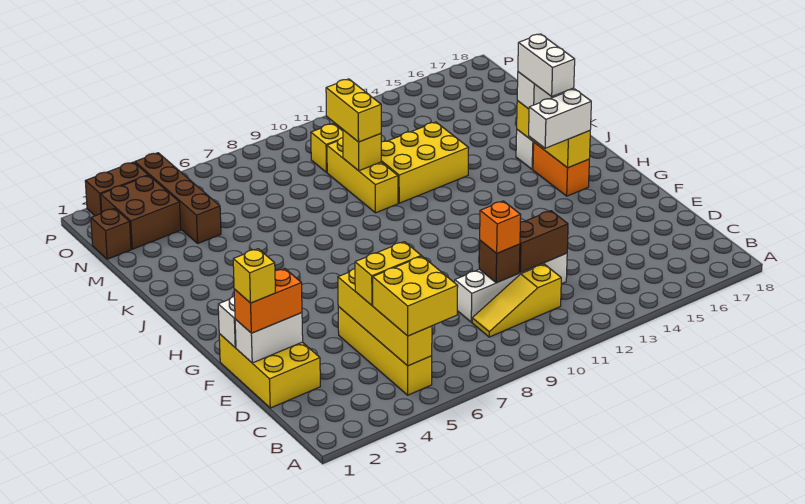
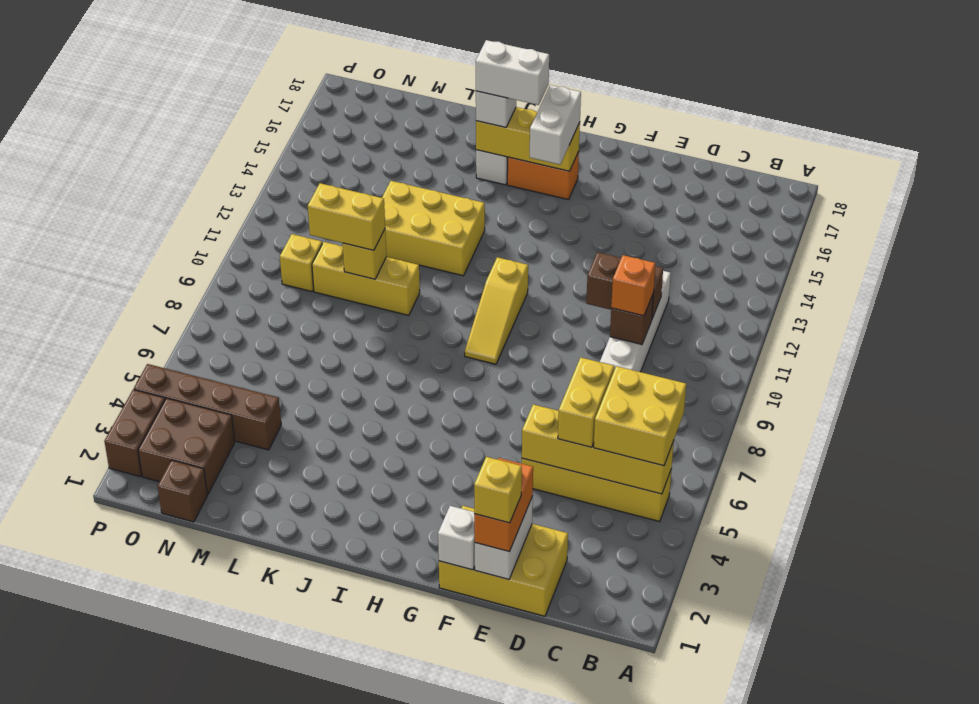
yellow 1x3 slope [472,264,561,337] -> yellow 1x3 slope moved to [465,257,528,364]
brown 1x2 brick [519,211,568,273] -> brown 1x2 brick turned to [586,252,663,319]
yellow 2x3 brick [381,122,469,203] -> yellow 2x3 brick turned to [382,181,485,276]

